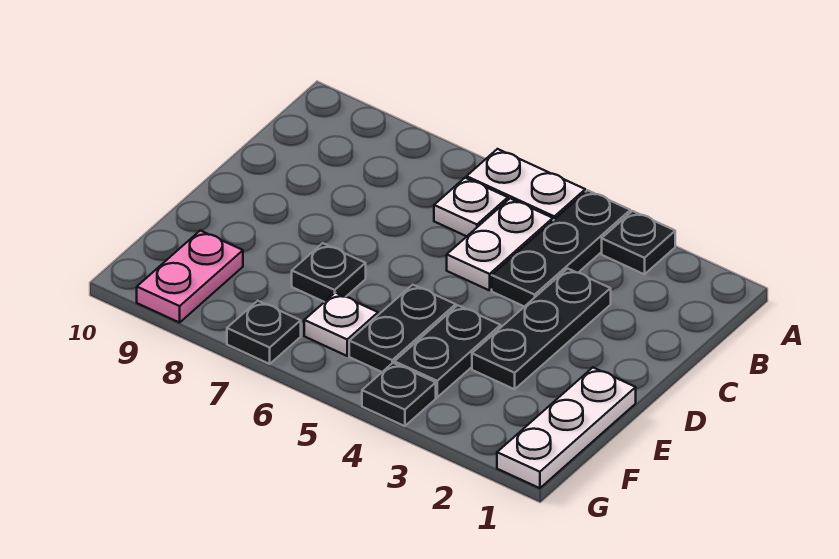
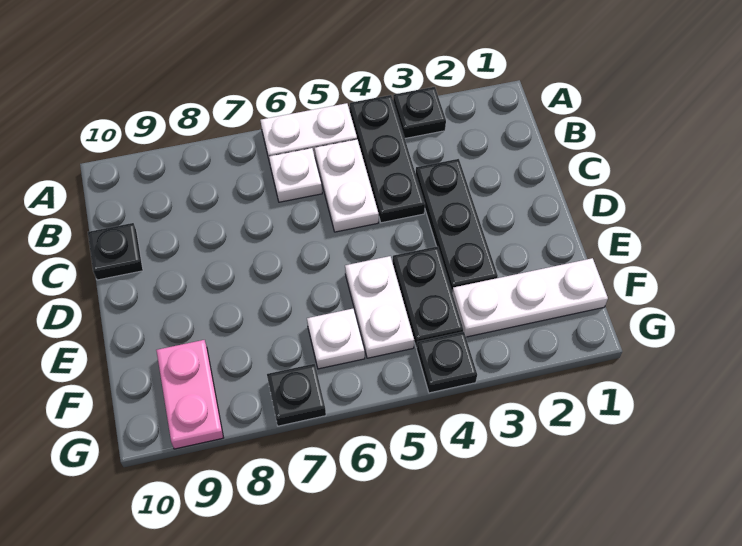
white 1x3 plate [497,367,636,488] -> white 1x3 plate turned to [452,258,608,337]
black 1x2 plate [349,285,456,372] -> white 1x2 plate [345,256,414,358]
black 1x1 plate [292,243,366,302] -> black 1x1 plate moved to [88,223,143,280]

